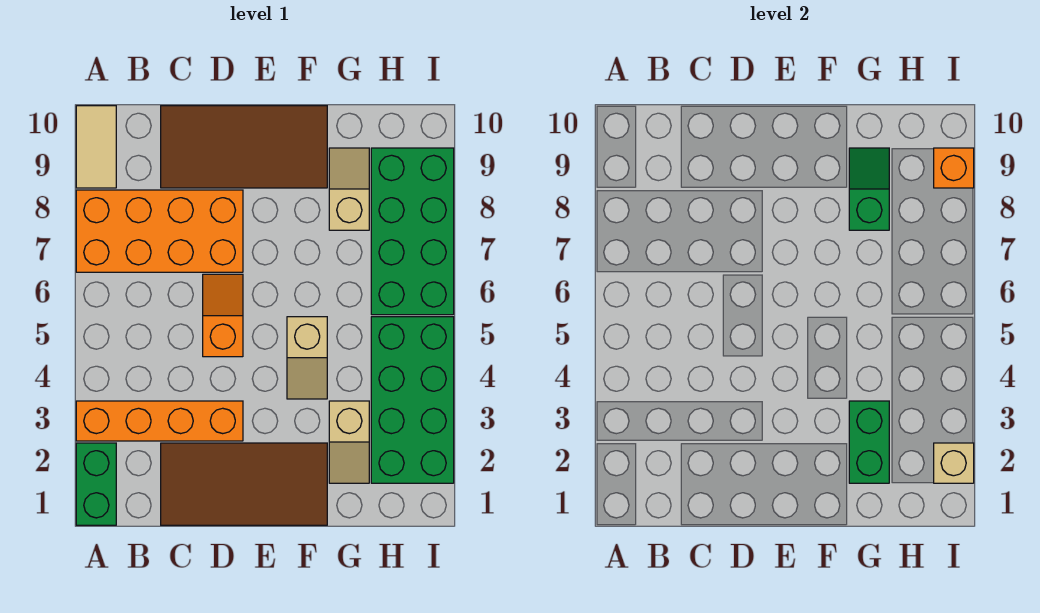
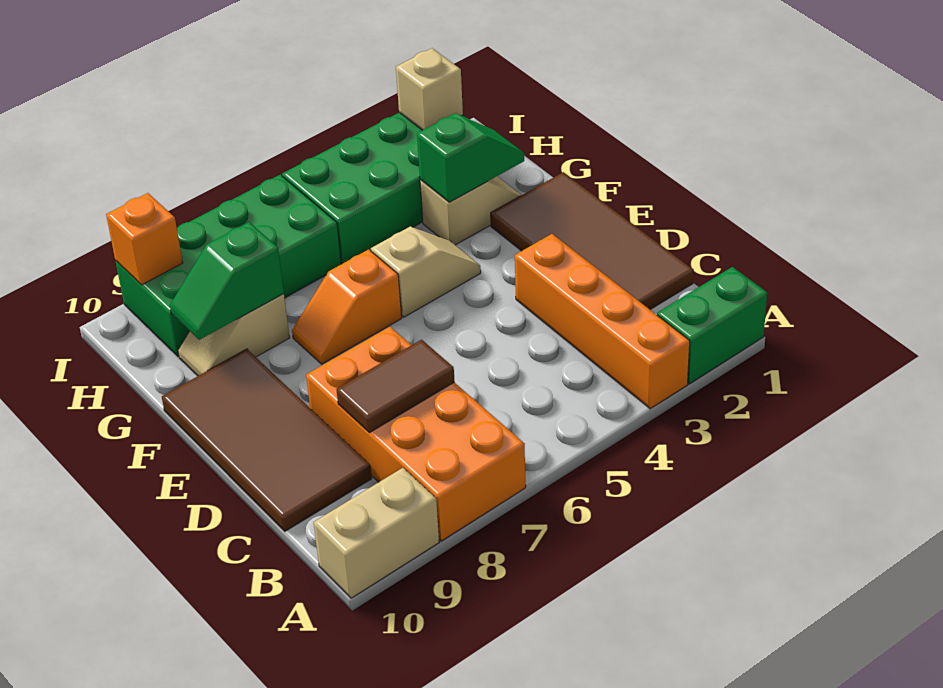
tan 1x2 tile [76,106,116,188] -> tan 1x2 brick [314,468,439,598]
none -> brown 1x2 tile [336,340,455,433]
orange 1x2 slope [203,274,243,357] -> orange 1x2 slope moved to [292,249,402,364]
green 1x2 brick [849,401,889,483] -> green 1x2 slope [417,113,524,202]

